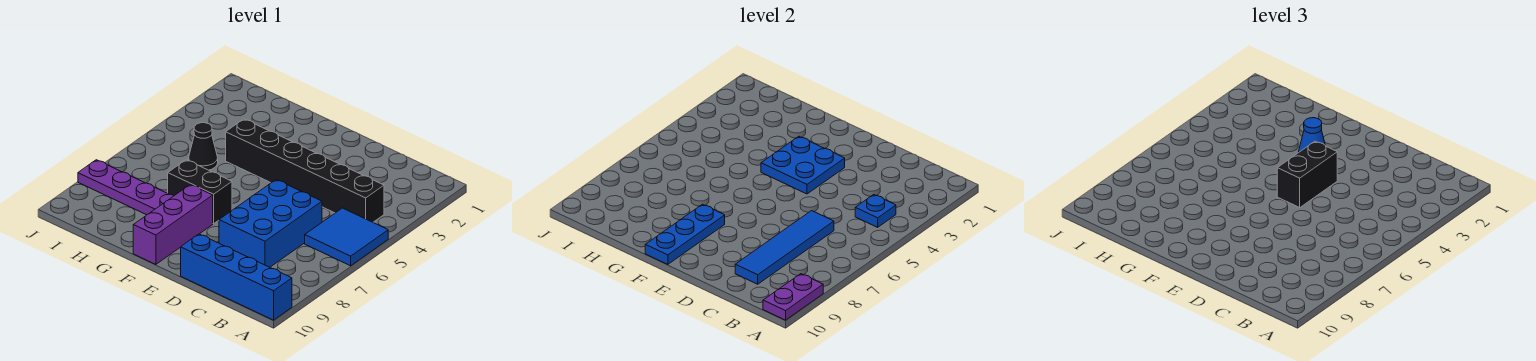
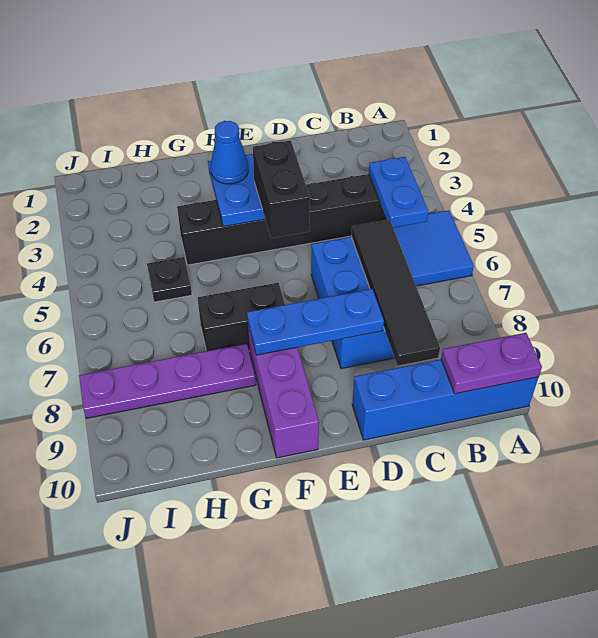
purple 1x2 plate [763,274,823,320] -> purple 1x2 plate turned to [441,333,542,394]
blue 1x1 plate [855,195,896,227] -> blue 1x2 plate [369,157,428,228]
blue 1x4 tile [735,211,834,284] -> black 1x4 tile [351,219,440,366]
blue 1x3 plate [645,204,725,264] -> blue 1x3 plate turned to [247,289,384,355]
black 1x1 cone [189,123,218,170] -> black 1x1 plate [147,257,192,302]

